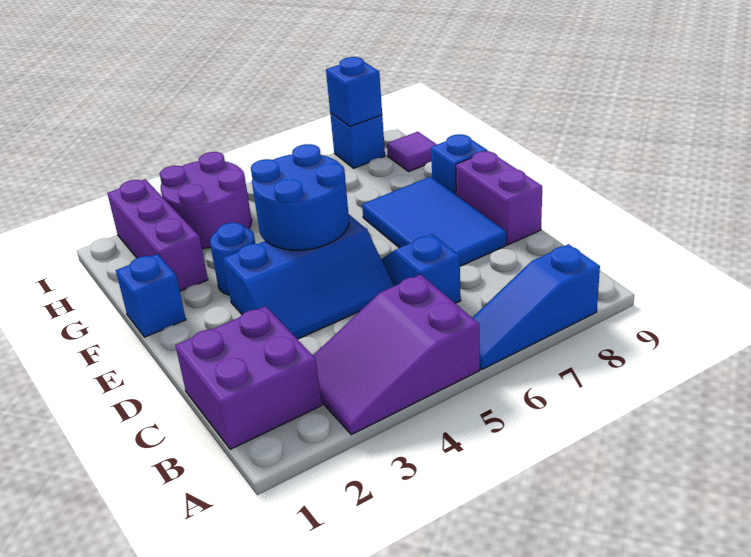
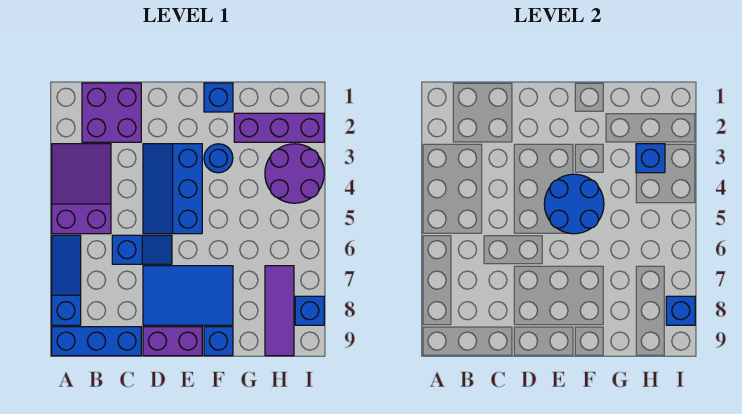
none -> blue 1x3 brick [52,327,141,356]
none -> blue 1x1 brick [636,144,665,173]
purple 1x1 tile [387,132,437,171] -> purple 1x3 tile [265,266,294,356]

